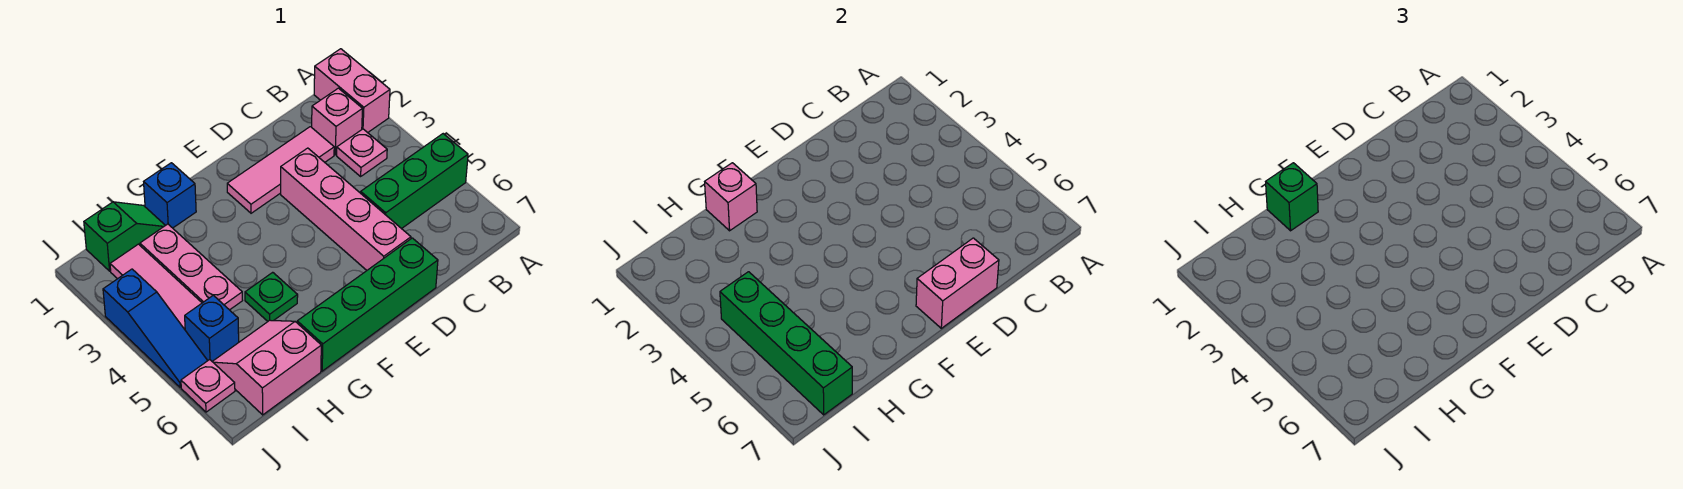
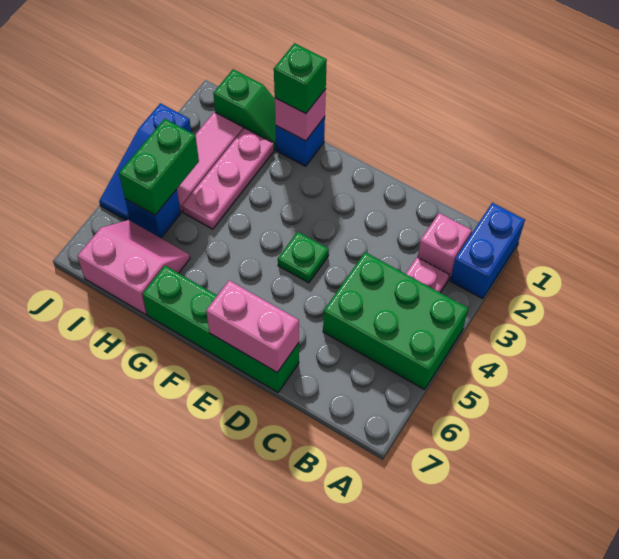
pink 1x2 brick [314,49,390,133] -> blue 1x2 brick [450,203,525,299]
green 1x3 brick [361,134,468,229] -> green 2x3 brick [323,252,468,389]
pink 1x3 tile [227,127,334,213] -> none
pink 1x4 brick [281,148,411,270] -> none
green 1x1 plate [245,272,298,321] -> green 1x1 plate moved to [278,232,329,283]
green 1x4 brick [720,272,852,415] -> green 1x2 brick [119,119,199,215]
pink 1x1 plate [181,360,235,412] -> none

